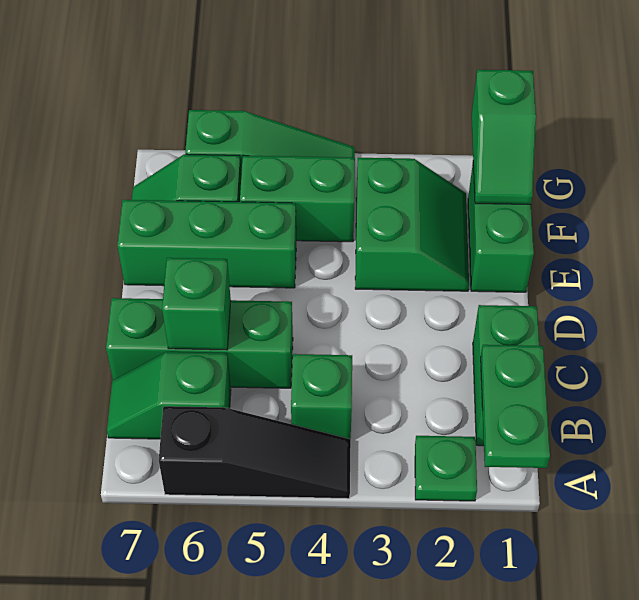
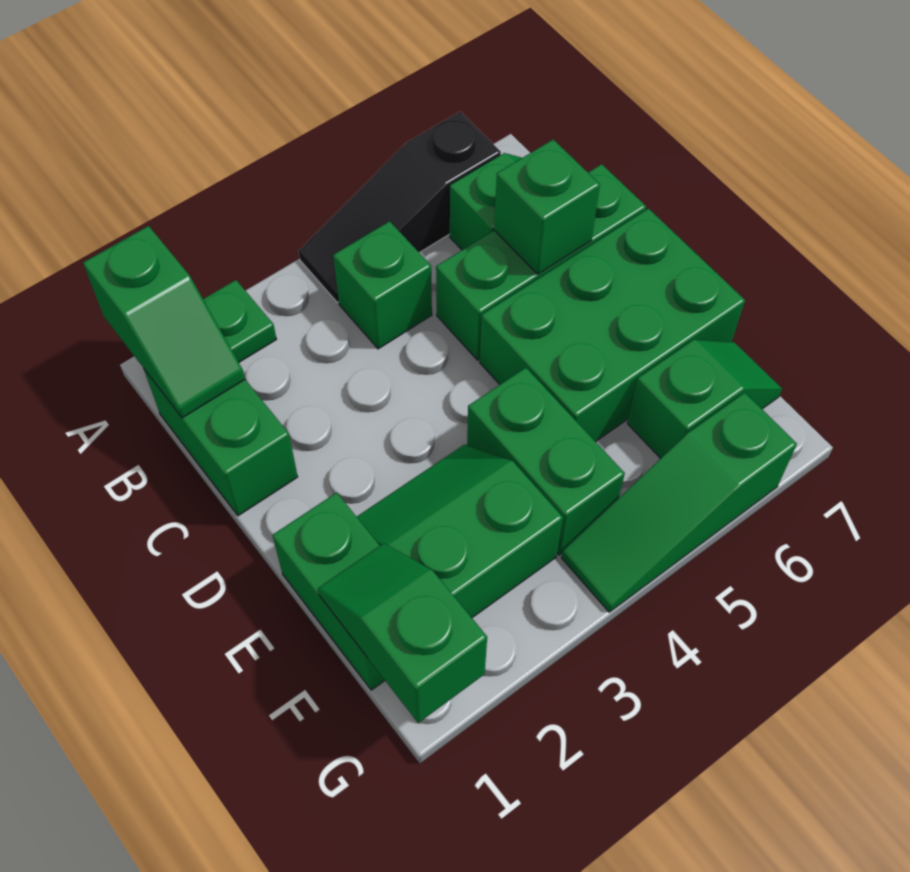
green 1x2 plate [481,345,550,468] -> green 1x2 slope [83,226,245,418]
green 2x2 slope [355,158,469,291] -> green 2x2 slope turned to [357,445,563,618]
green 1x3 brick [117,200,296,288] -> green 2x3 brick [480,209,745,442]
green 1x2 brick [240,156,355,242] -> green 1x2 brick turned to [467,368,625,555]

